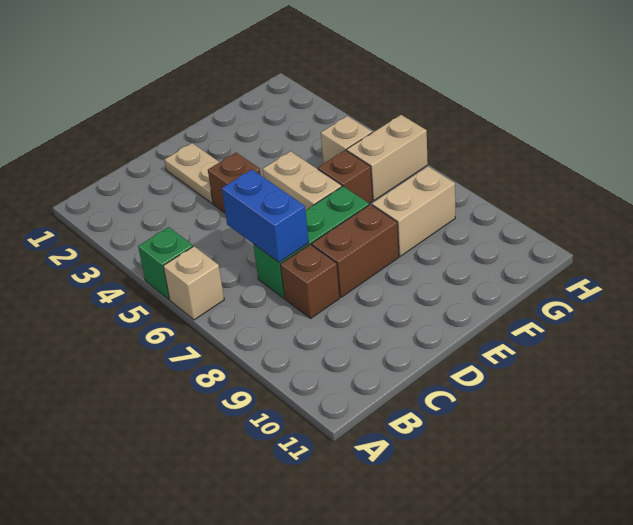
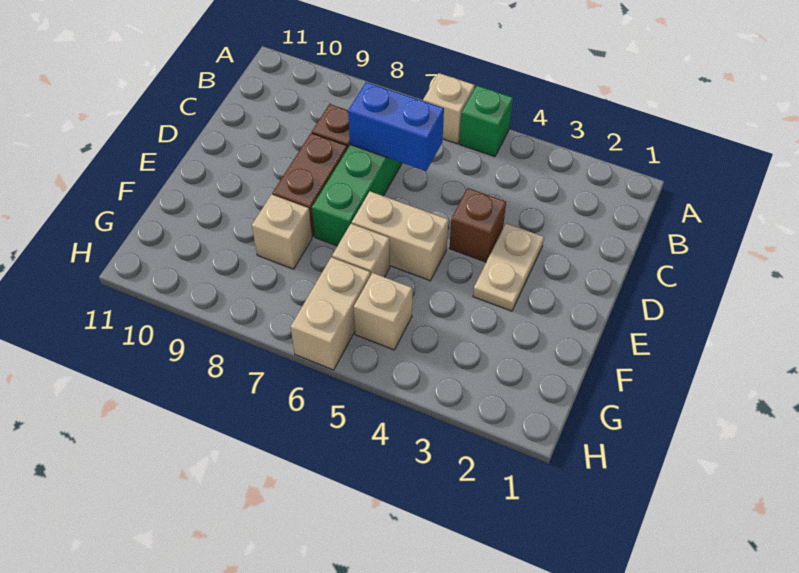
tan 1x2 plate [164,143,219,203] -> tan 1x2 plate turned to [473,223,544,311]
brown 1x1 brick [318,150,373,204] -> tan 1x1 brick [332,224,390,277]
tan 1x2 brick [372,166,455,256] -> tan 1x1 brick [252,194,312,269]

